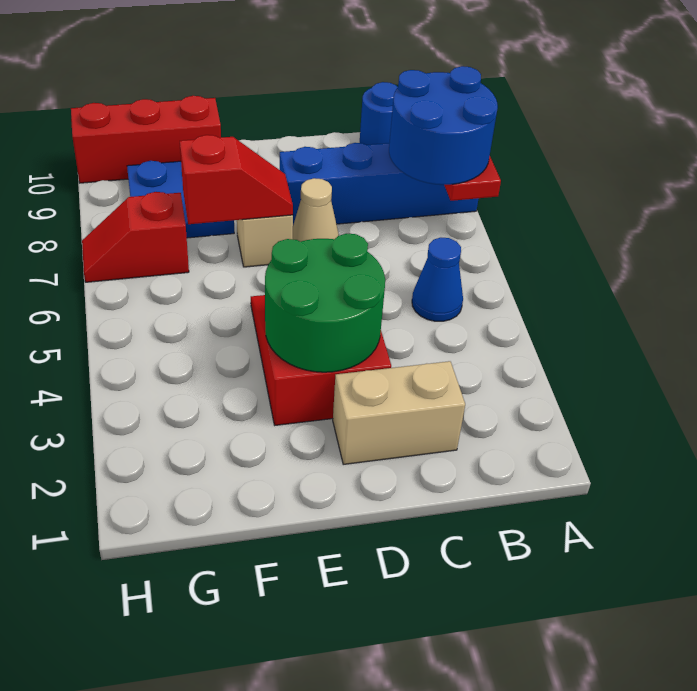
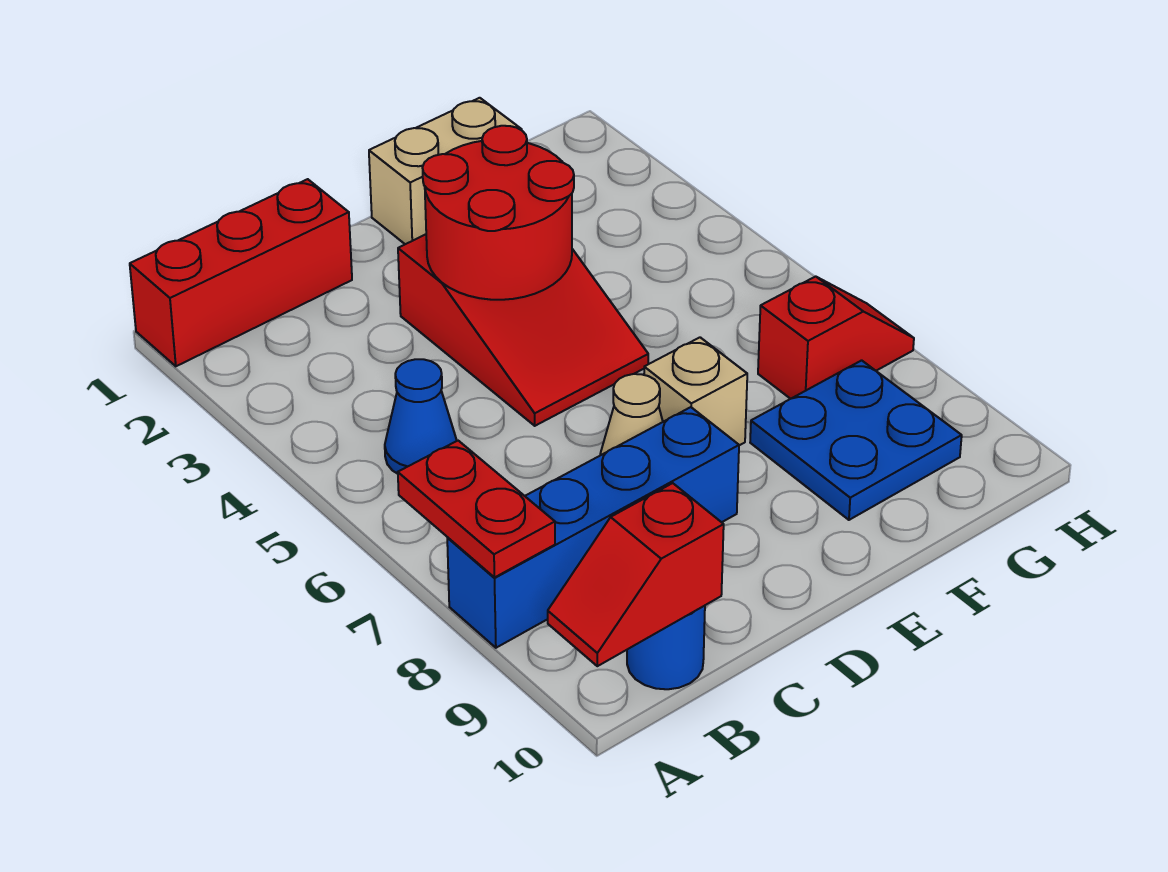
blue 2x2 round brick [389,66,498,185] -> none
tan 1x2 brick [333,361,465,464] -> tan 1x2 brick moved to [369,98,522,244]
green 2x2 round brick [265,234,385,372] -> red 2x2 round brick [422,126,574,300]
red 1x2 slope [180,135,293,224] -> red 1x2 slope moved to [548,483,724,666]
red 1x3 brick [71,96,221,183] -> red 1x3 brick moved to [130,179,352,366]

